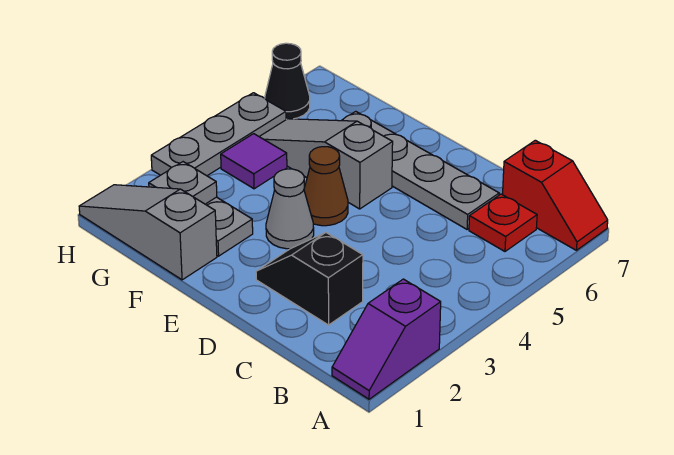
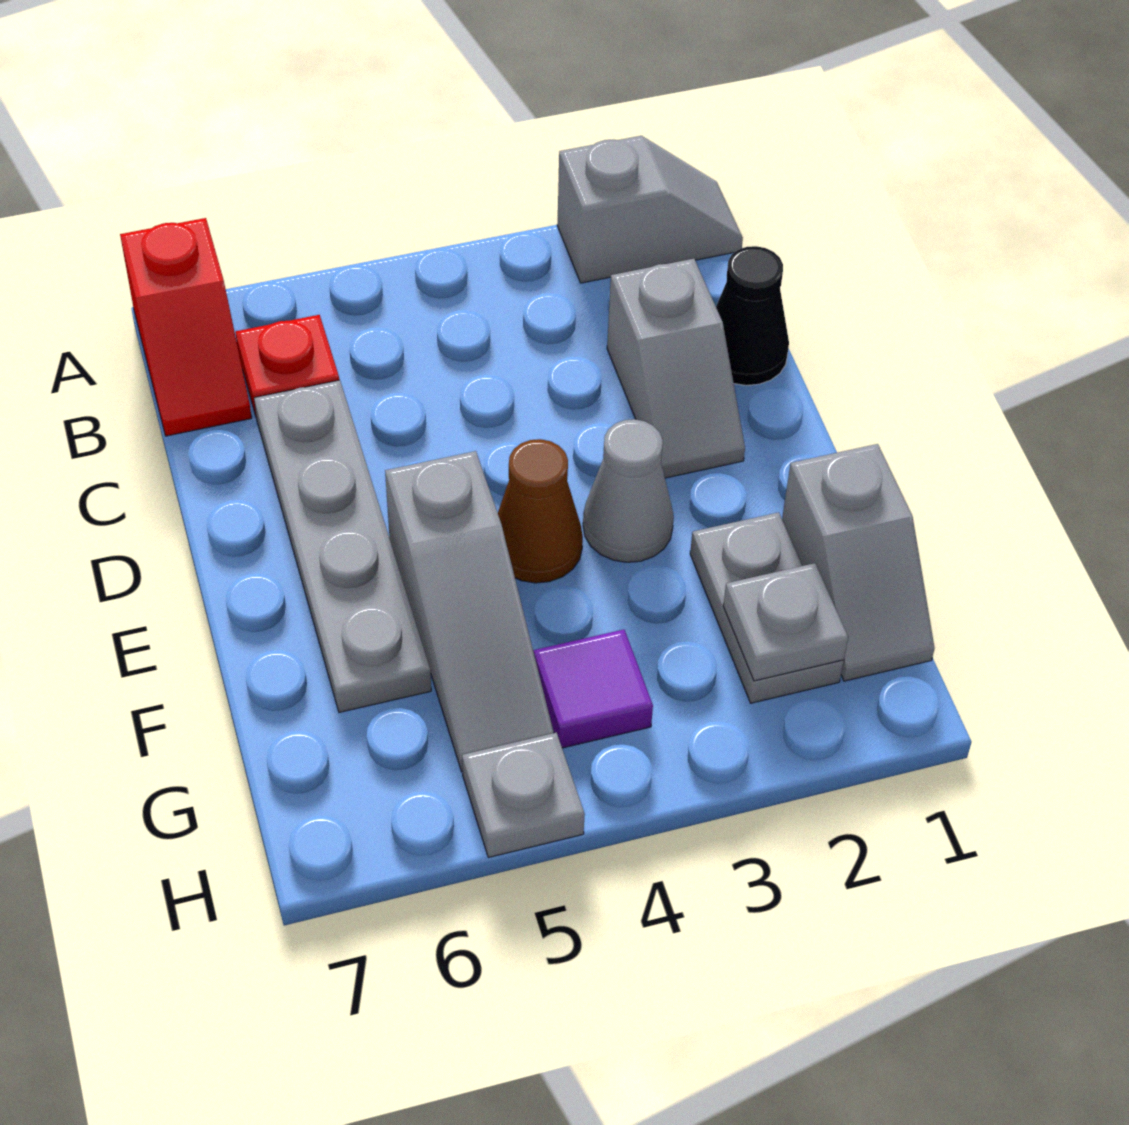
purple 1x2 slope [332,279,441,399] -> grey 1x2 slope [557,136,743,283]
red 1x2 slope [503,140,608,250] -> red 1x2 slope turned to [120,218,252,436]
black 1x2 slope [256,233,363,325] -> grey 1x2 slope [607,259,745,478]
grey 1x3 slope [79,185,217,280] -> grey 1x2 slope [782,444,935,681]
grey 1x3 plate [151,93,286,176] -> grey 1x1 plate [462,733,585,858]
black 1x1 cone [265,43,310,119] -> black 1x1 cone moved to [716,246,789,385]

